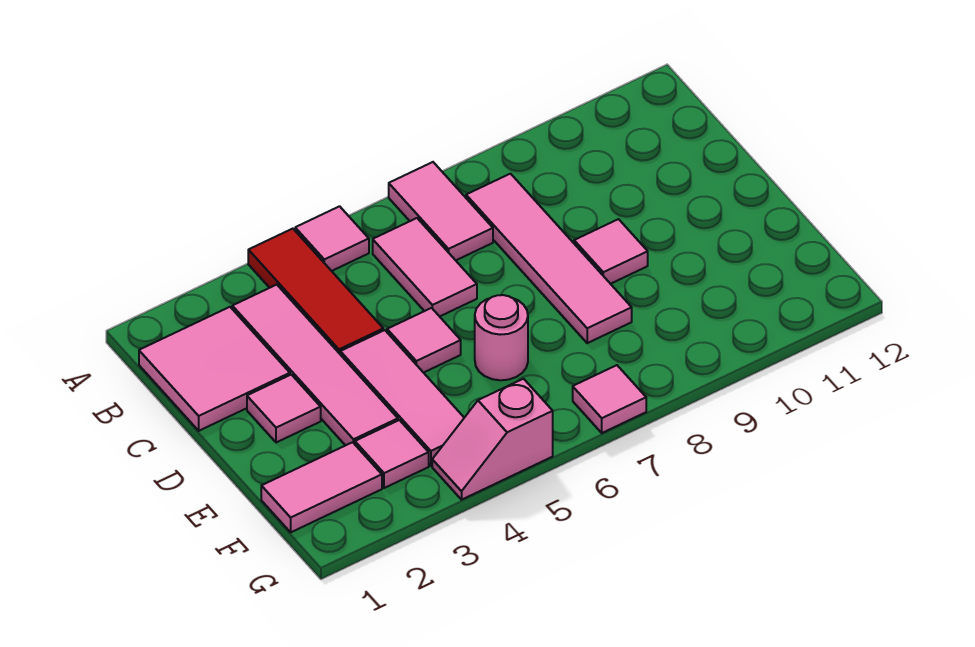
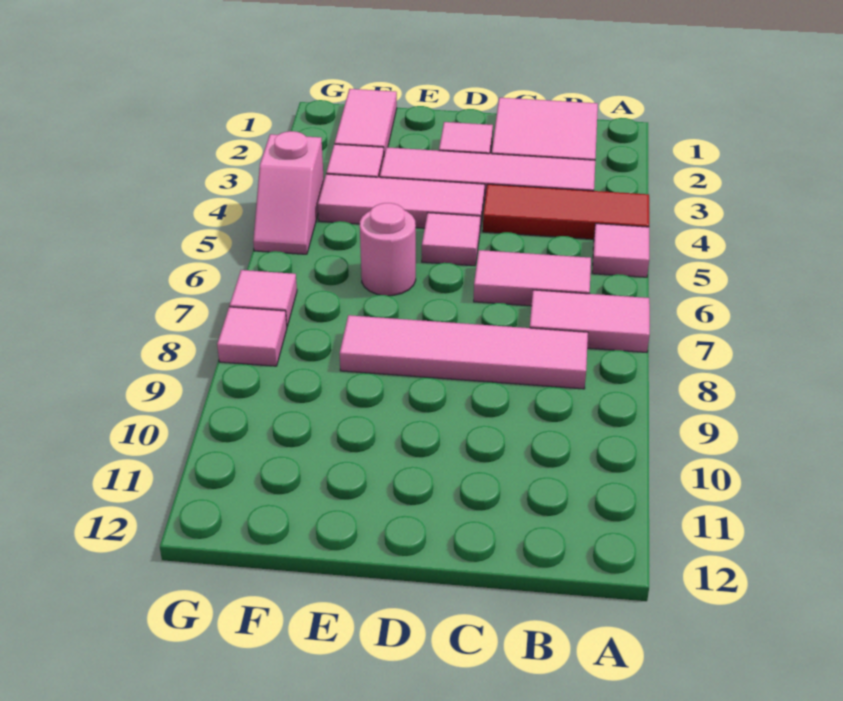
pink 1x1 tile [574,219,648,284] -> pink 1x1 tile moved to [217,307,287,366]
pink 1x2 slope [432,379,553,500] -> pink 1x2 slope turned to [253,131,324,254]

